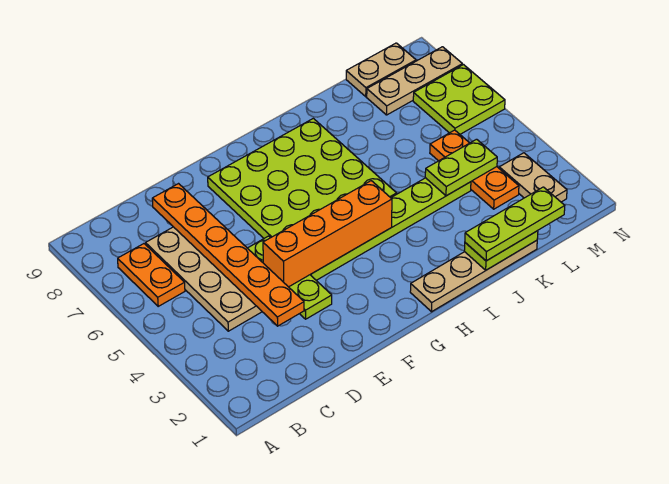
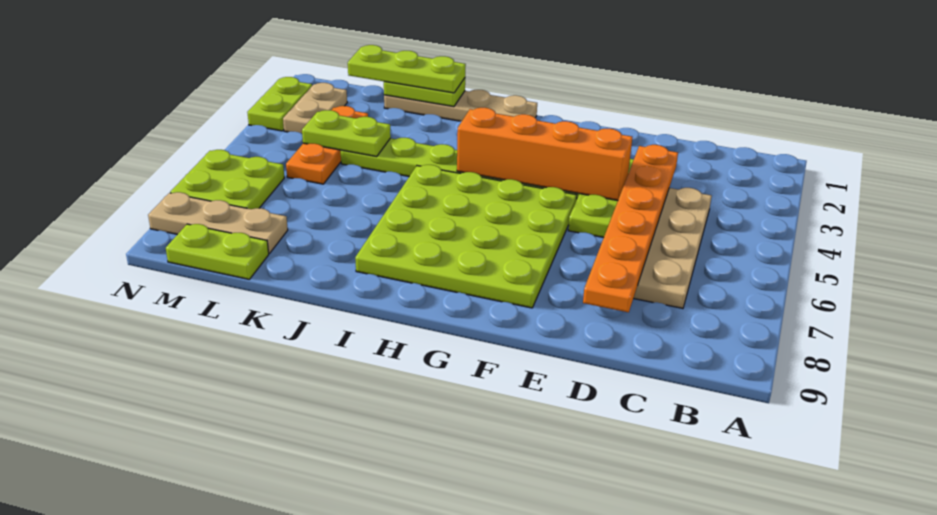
orange 1x2 plate [118,244,185,306] -> none
tan 1x2 plate [346,43,416,97] -> lime 1x2 plate [166,224,269,279]
none -> lime 1x2 plate [247,77,312,131]

